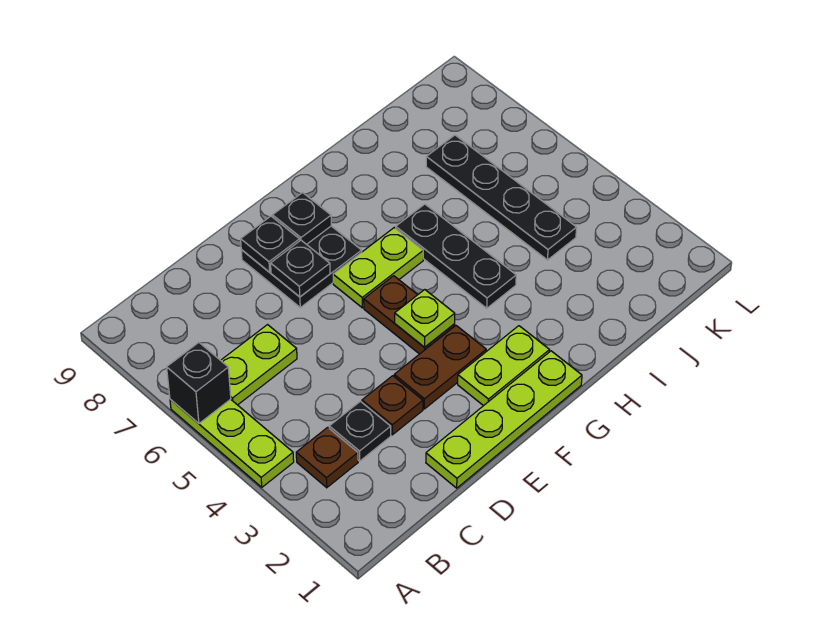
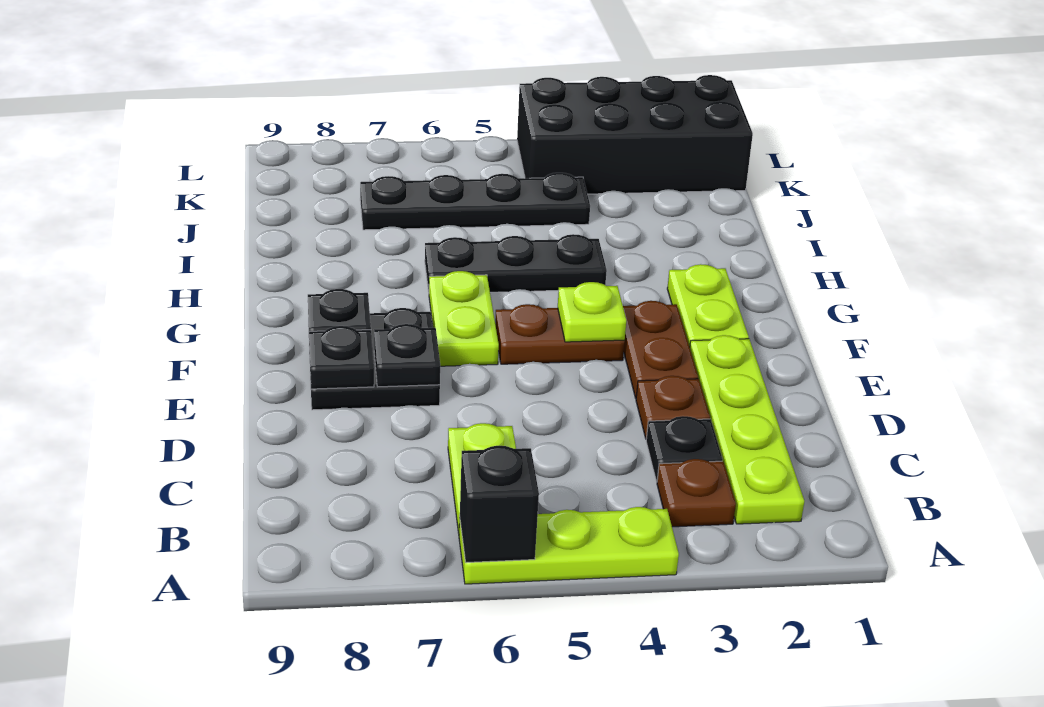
lime 1x4 plate [426,351,582,488] -> lime 1x4 plate moved to [690,335,804,524]
none -> black 2x4 brick [517,75,753,194]

